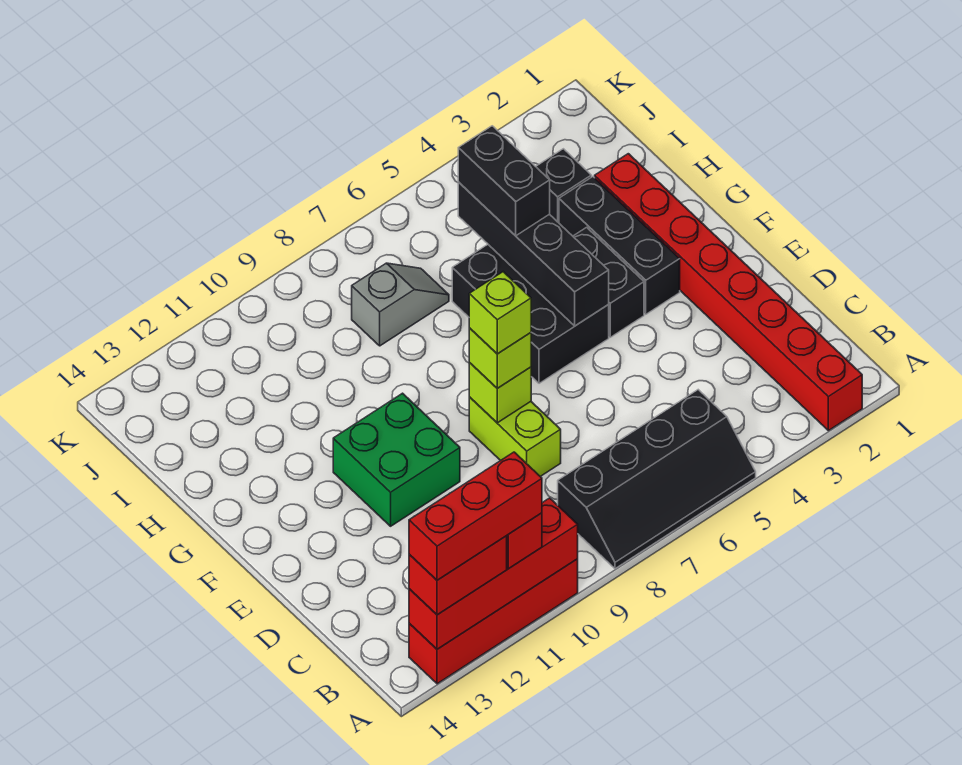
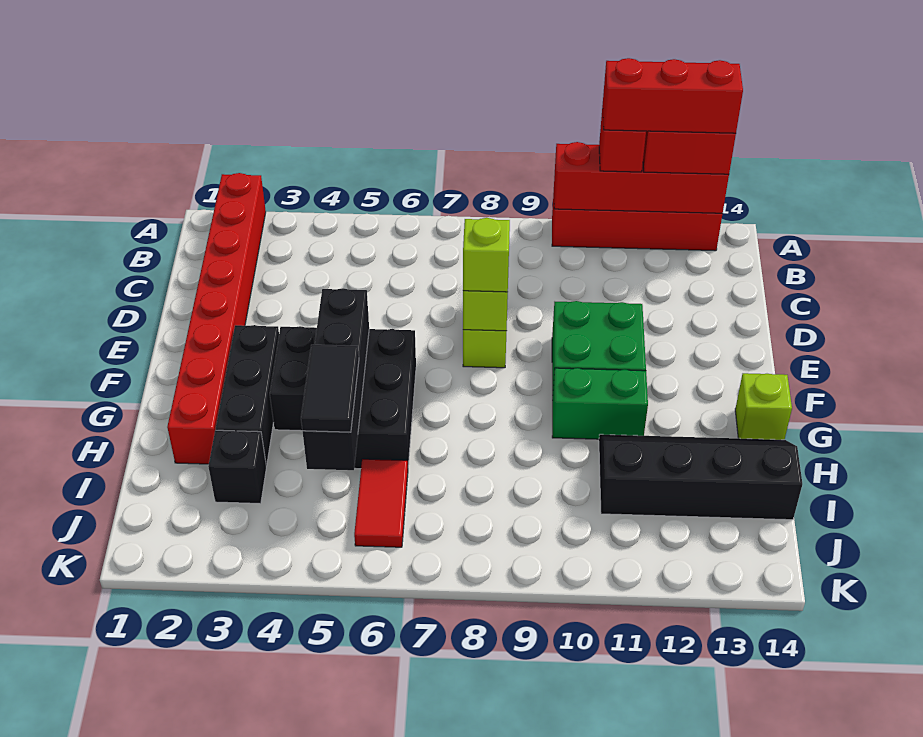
black 2x4 slope [558,390,756,569] -> black 2x4 slope moved to [599,434,802,520]
lime 1x1 brick [469,272,531,354] -> lime 1x1 brick moved to [735,373,792,440]
none -> green 1x2 brick [552,368,648,439]
black 1x2 brick [458,126,550,236] -> black 1x2 tile [301,345,359,432]
none -> red 1x2 tile [354,459,408,547]
grey 1x2 slope [352,263,449,346] -> none

